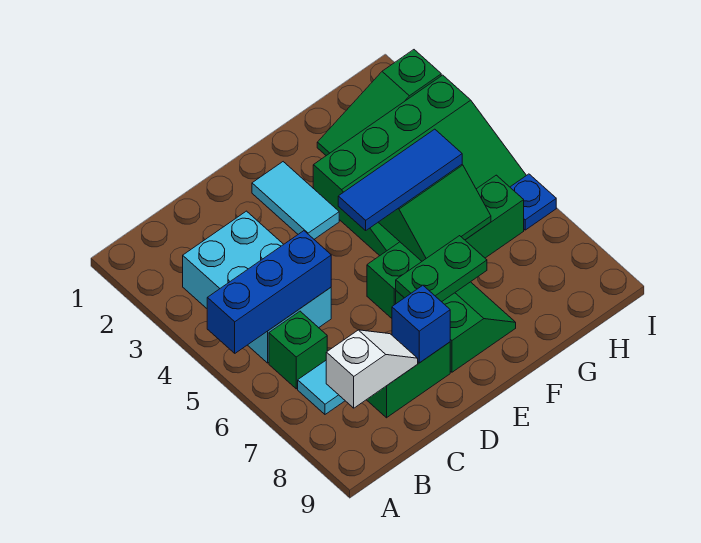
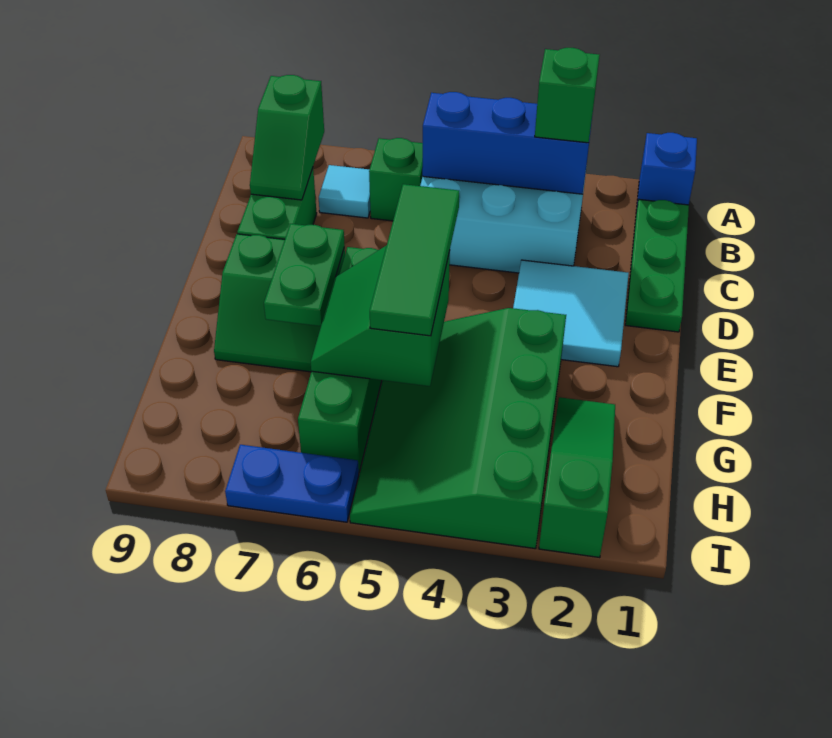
blue 1x3 brick [207,231,331,353] -> blue 1x3 brick turned to [422,92,592,194]
none -> green 1x3 plate [625,199,689,332]
none -> green 1x1 brick [535,48,600,143]
white 1x2 slope [326,330,418,408] -> green 1x2 slope [250,75,324,200]
blue 1x1 brick [392,285,450,363] -> blue 1x1 brick moved to [637,133,697,205]
cyan 1x2 tile [252,162,339,239] -> cyan 2x2 tile [513,260,629,367]
blue 1x3 tile [338,129,462,230] -> green 1x3 tile [370,184,459,336]
blue 1x1 plate [510,174,556,230] -> blue 1x2 plate [225,445,359,522]

